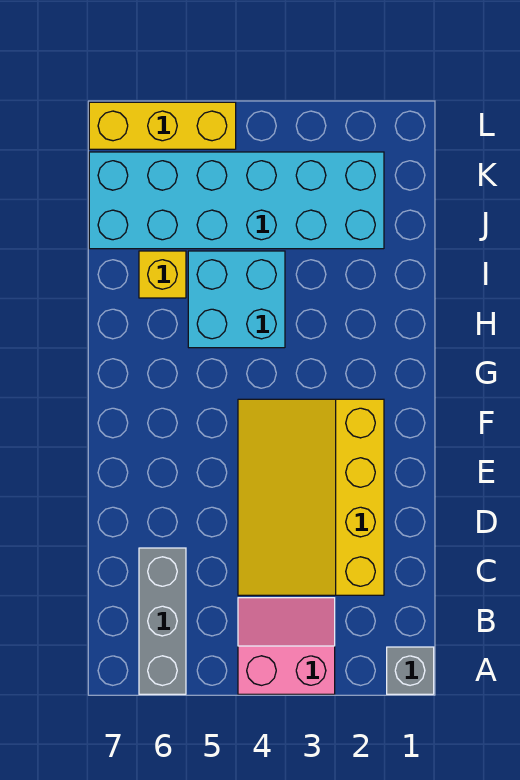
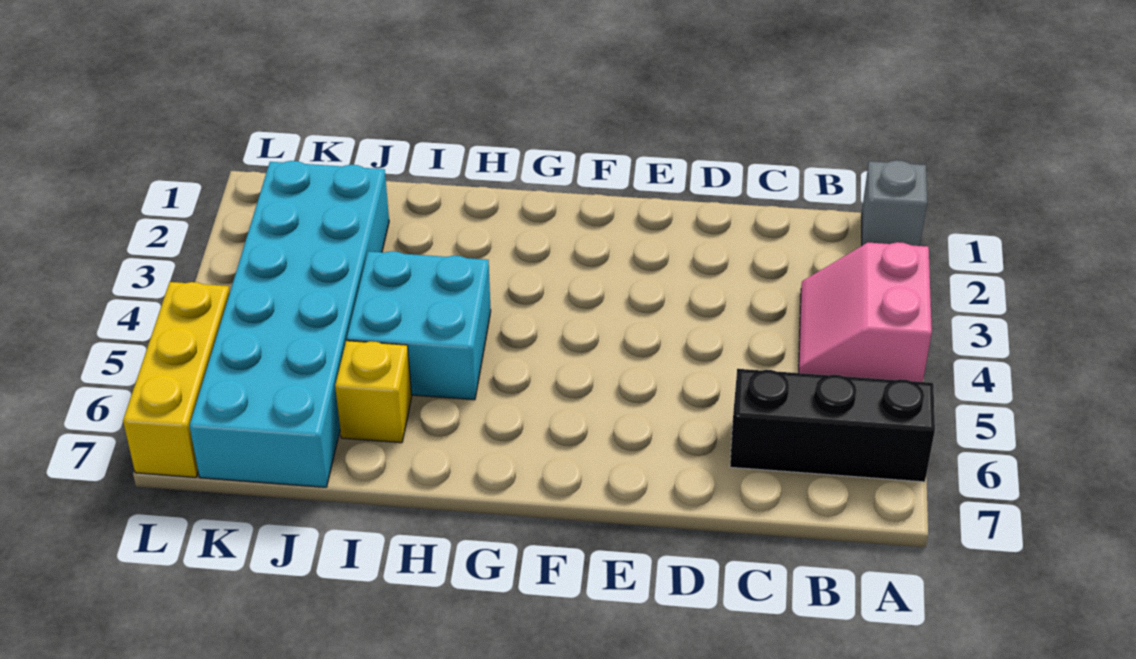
grey 1x3 brick [139,548,186,694] -> black 1x3 brick [730,369,935,482]
yellow 3x4 slope [238,399,384,595] -> none

